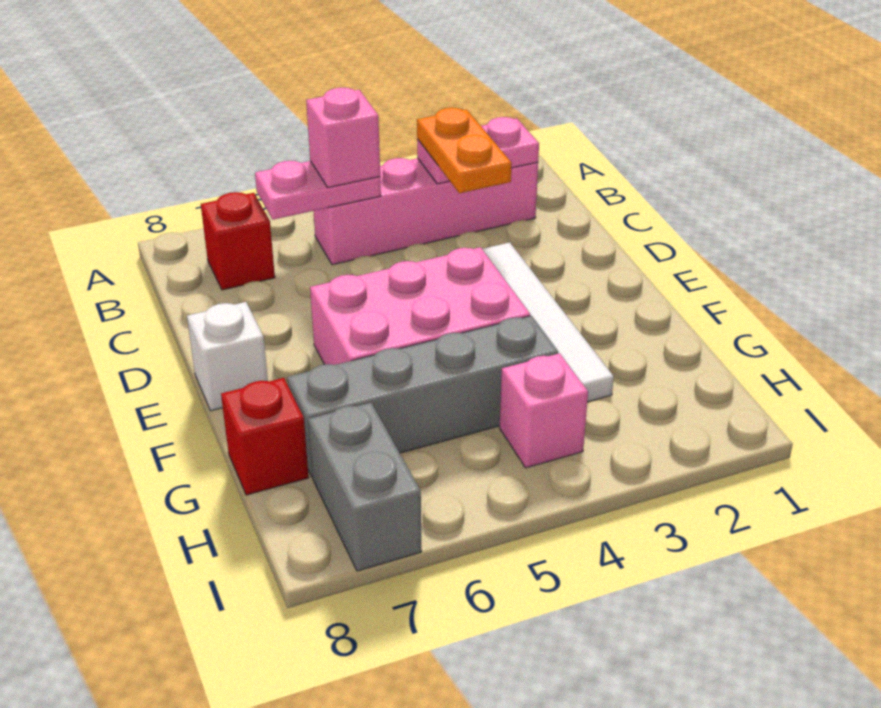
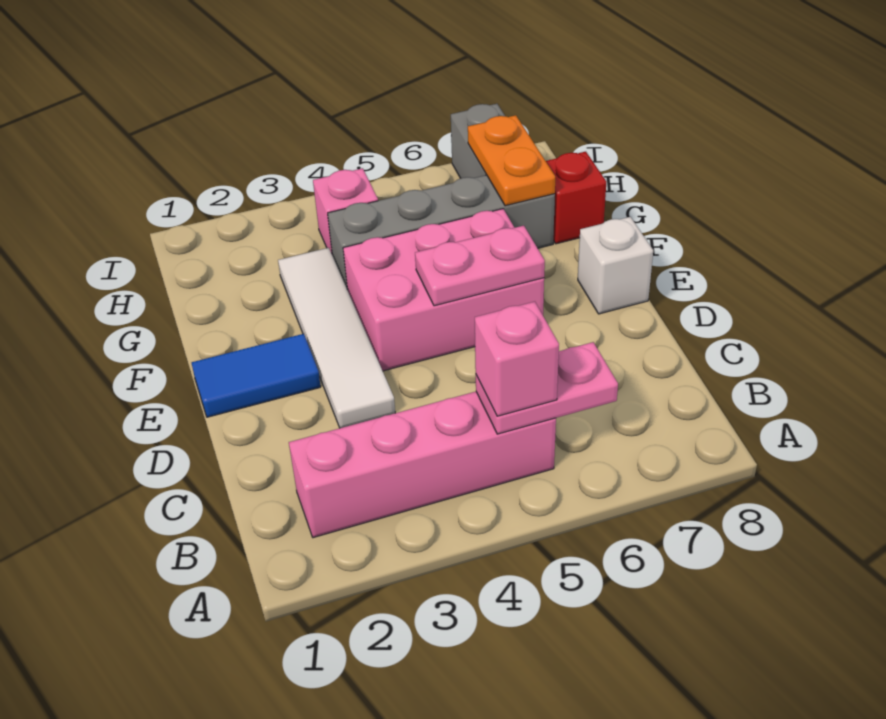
pink 1x2 plate [417,117,539,184] -> pink 1x2 plate moved to [415,226,545,306]
orange 1x2 plate [417,108,512,193] -> orange 1x2 plate moved to [468,115,555,206]
red 1x1 brick [201,192,275,290] -> none
none -> blue 1x2 tile [192,334,321,417]

